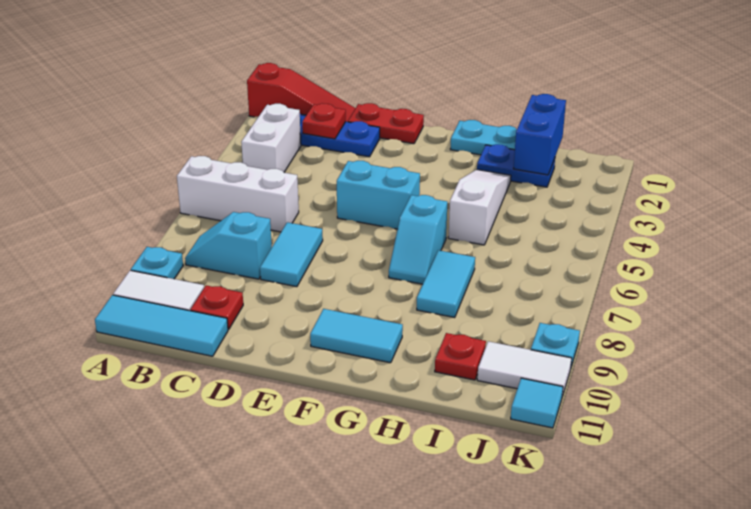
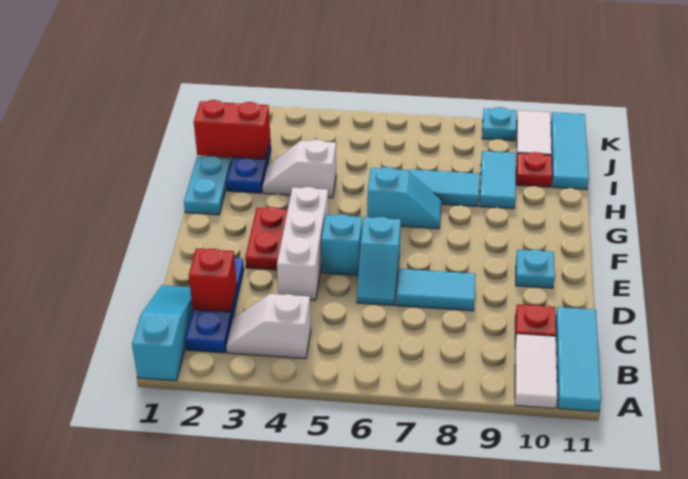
red 1x3 slope [247,63,355,122] -> cyan 1x3 slope [132,285,193,381]
white 1x3 brick [177,156,299,232] -> white 1x3 brick moved to [277,187,328,300]
cyan 1x1 plate [131,247,183,279] -> cyan 1x1 plate moved to [516,249,555,288]
white 1x2 brick [241,104,301,172] -> white 1x2 slope [226,294,311,359]
cyan 1x2 slope [185,212,272,279] -> cyan 1x2 slope moved to [357,217,401,306]
red 1x1 plate [302,103,346,139] -> red 1x1 brick [189,248,237,312]
red 1x2 plate [348,103,424,144] -> red 1x2 plate moved to [245,207,288,270]
cyan 1x2 brick [337,161,420,229] -> cyan 1x1 brick [321,214,362,275]
cyan 1x2 tile [310,309,403,363] -> cyan 1x2 tile moved to [480,151,516,209]
white 1x3 slope [448,169,511,245] -> white 1x2 slope [262,140,336,198]
blue 1x2 brick [513,94,566,175] -> red 1x2 brick [194,100,270,159]
cyan 1x1 tile [511,378,563,428] -> cyan 1x3 tile [551,112,589,189]

